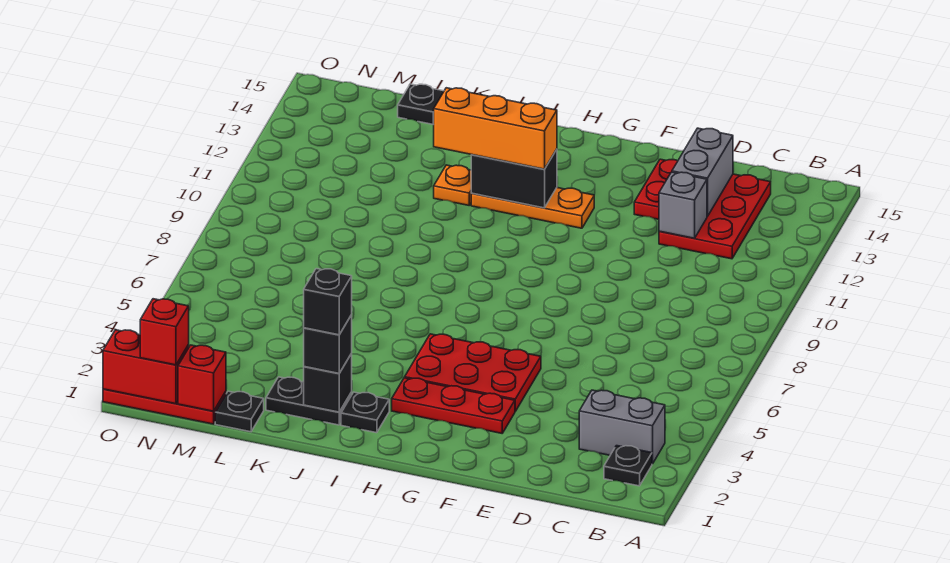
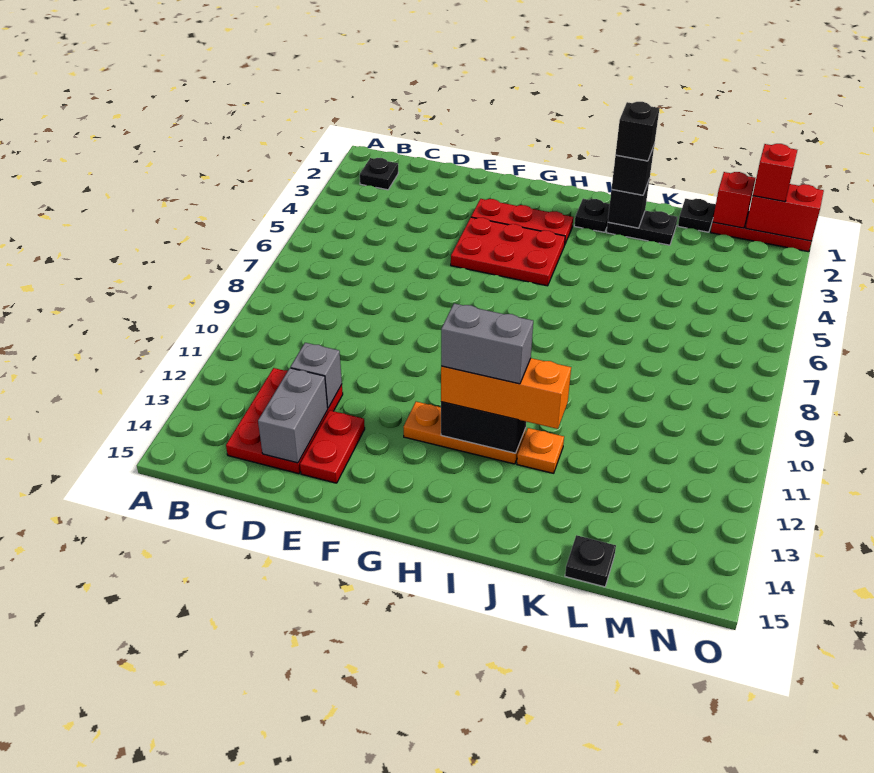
grey 1x2 brick [579,390,665,464] -> grey 1x2 brick moved to [441,303,533,384]

